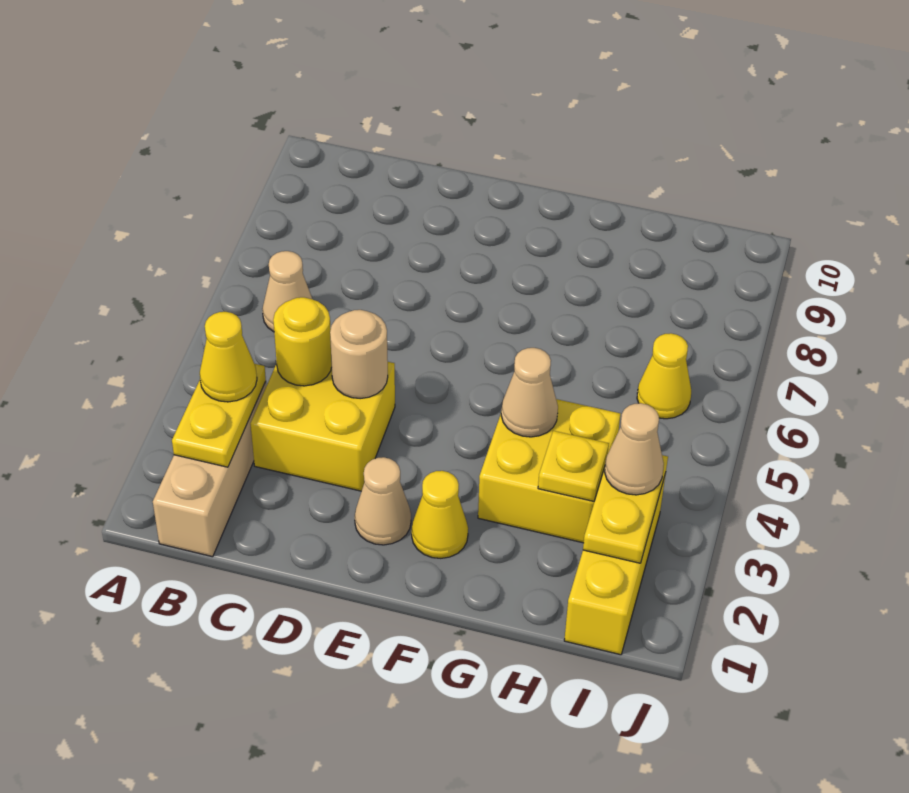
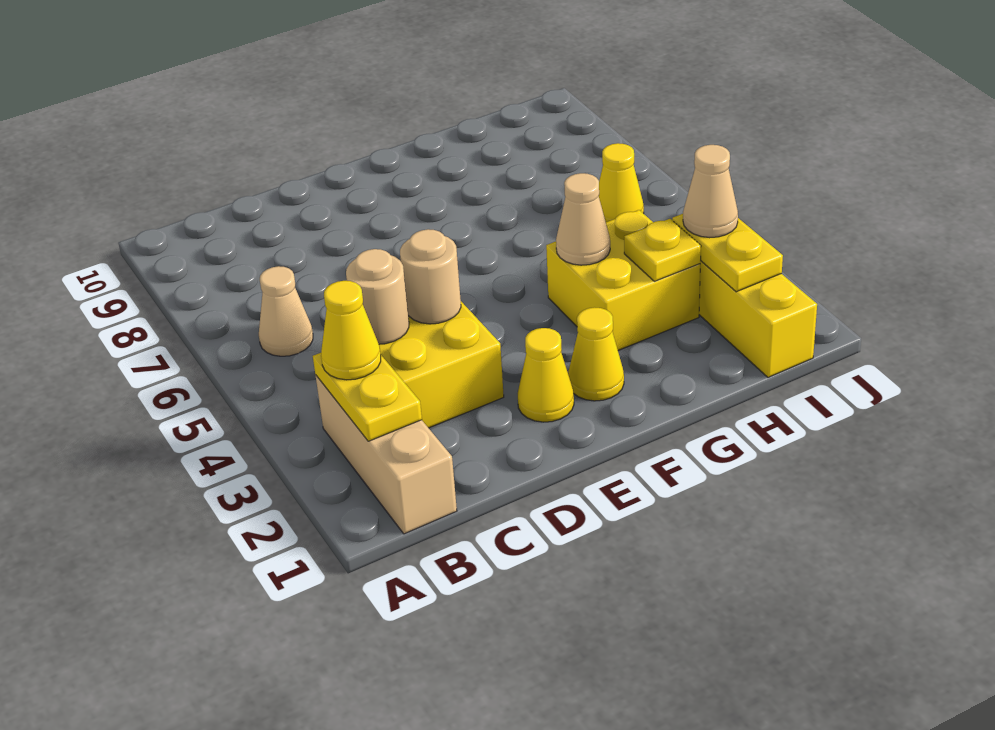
yellow 1x1 round brick [273,297,332,386] -> tan 1x1 round brick [346,249,409,344]
tan 1x1 cone [355,457,411,545] -> yellow 1x1 cone [517,328,574,422]

